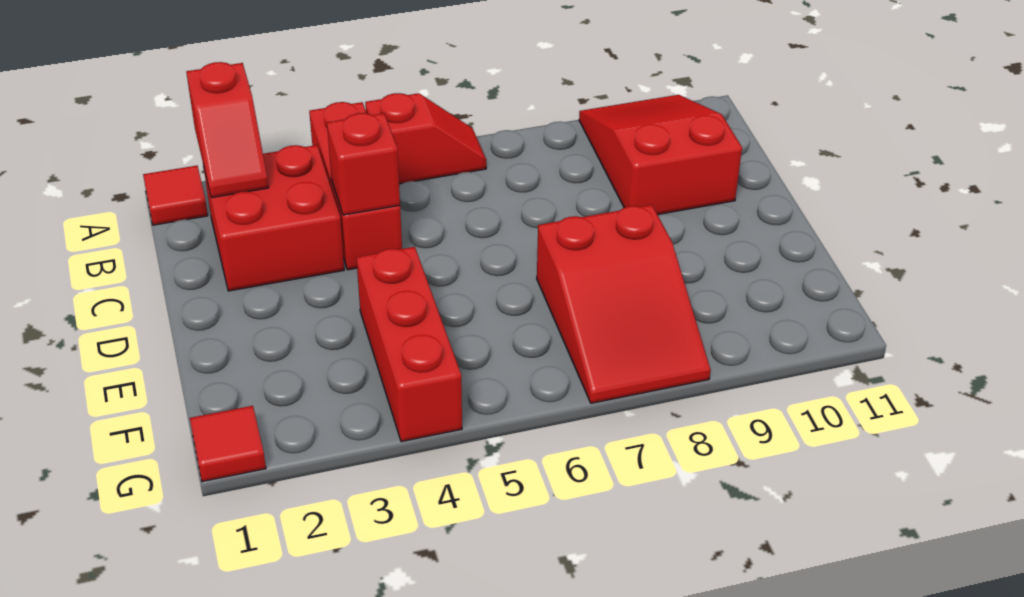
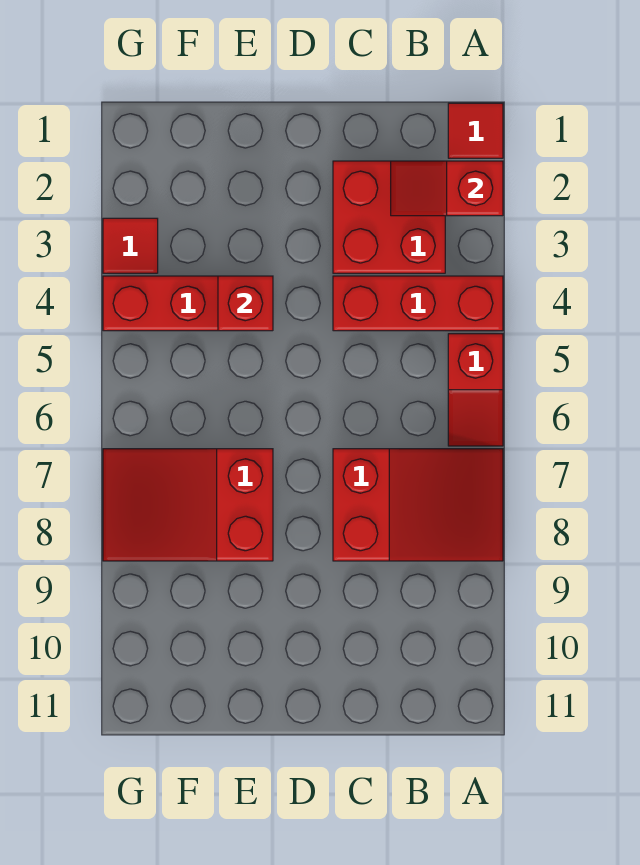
red 2x3 slope [579,95,742,215] -> red 2x3 slope moved to [333,449,503,561]
red 1x1 brick [327,113,400,215] -> red 1x1 brick moved to [218,276,273,331]
red 1x1 tile [190,406,266,482] -> red 1x1 tile moved to [103,218,158,273]

